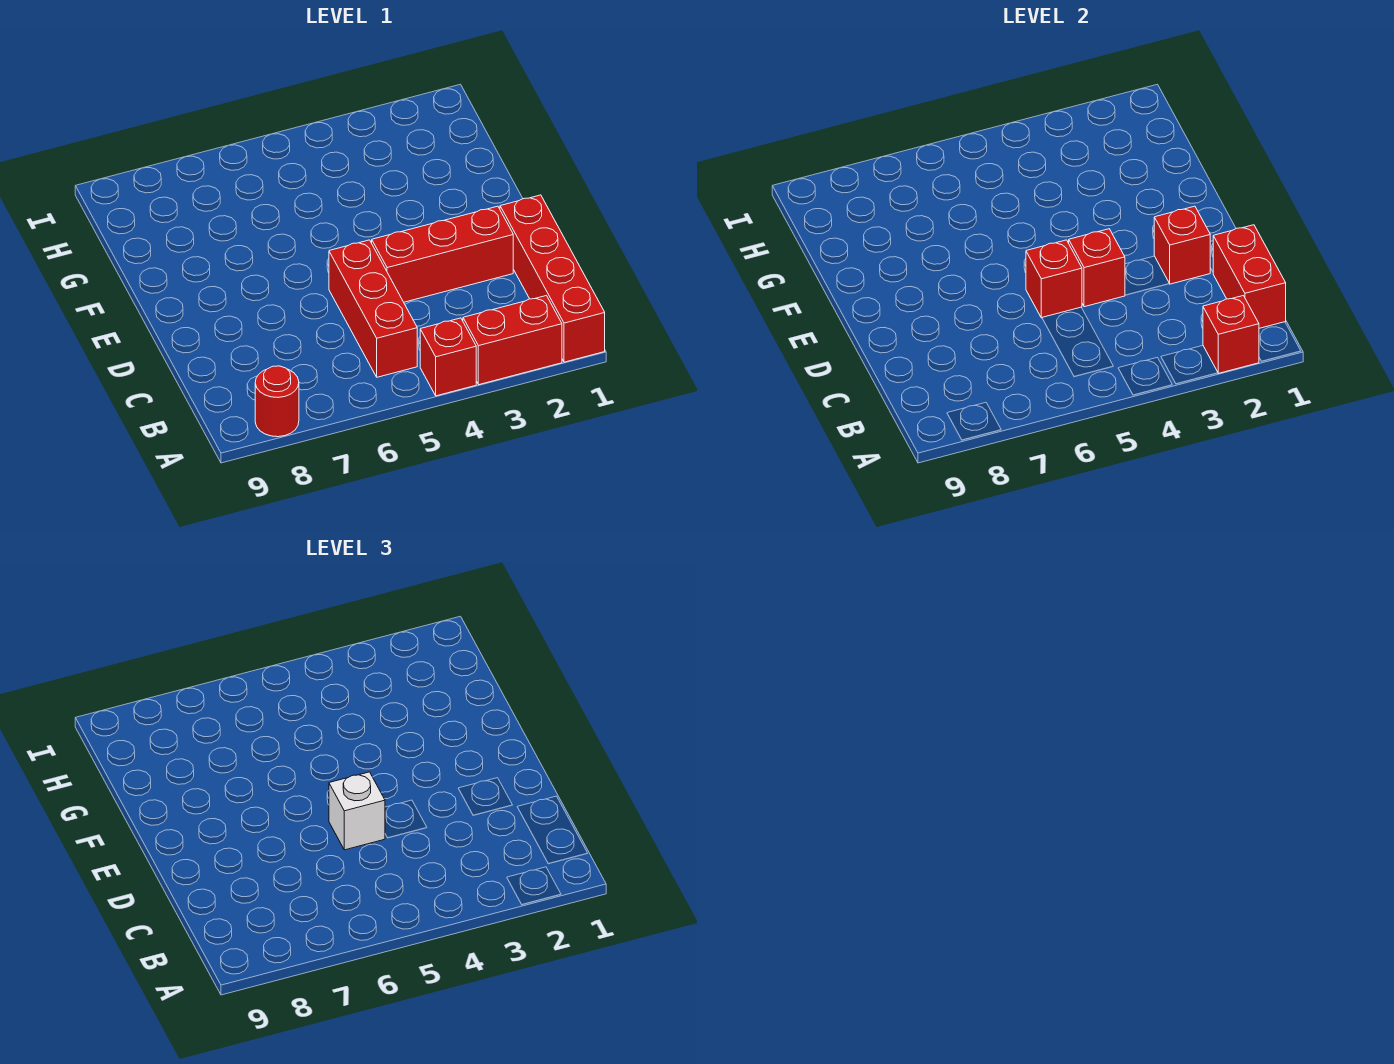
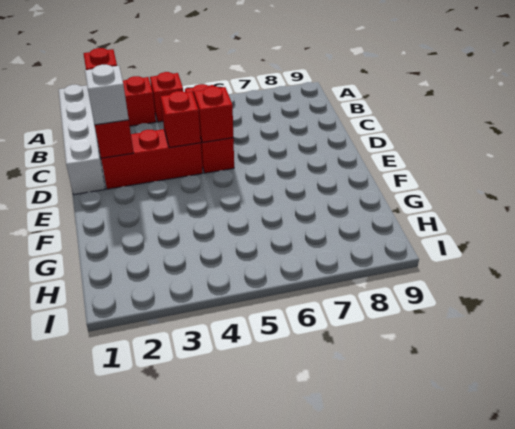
red 1x4 brick [500,195,605,362] -> white 1x4 brick [59,85,105,195]
red 1x1 round brick [255,366,299,437] -> none
red 1x2 brick [1213,225,1286,328] -> none
white 1x1 brick [329,772,385,850] -> white 1x1 brick moved to [85,65,129,125]

